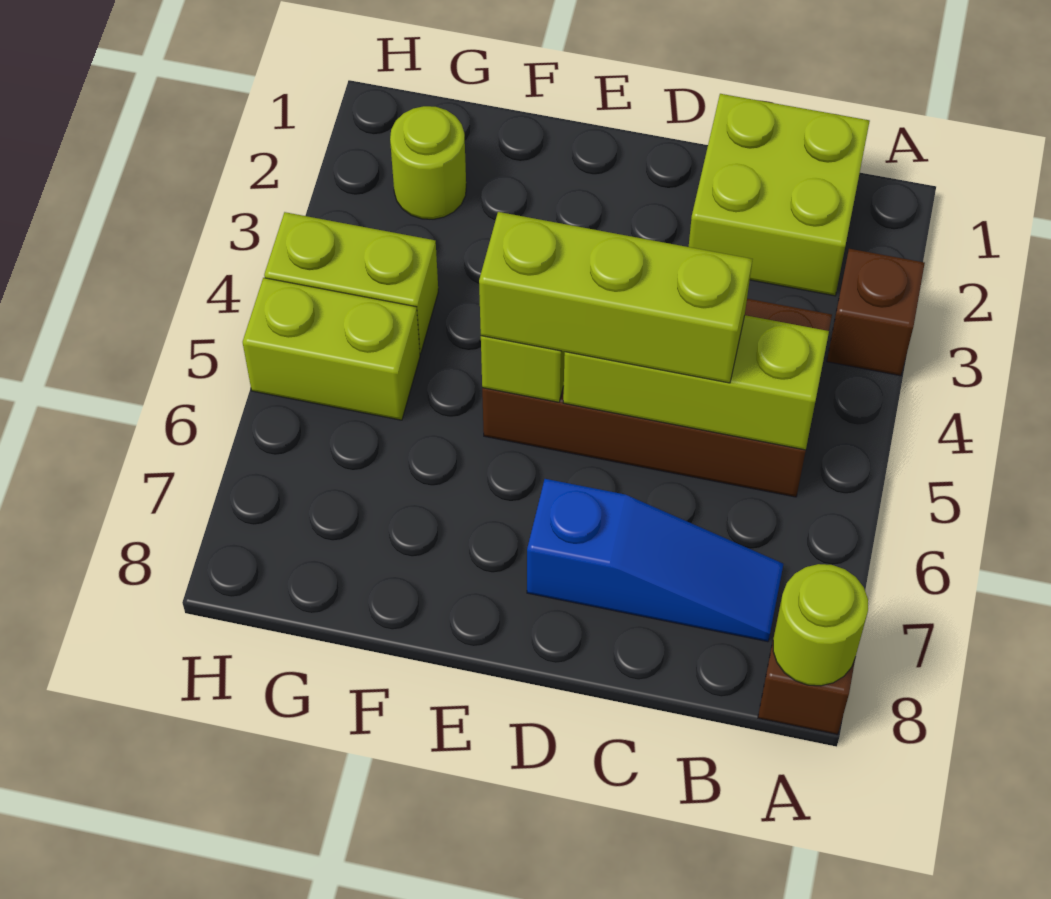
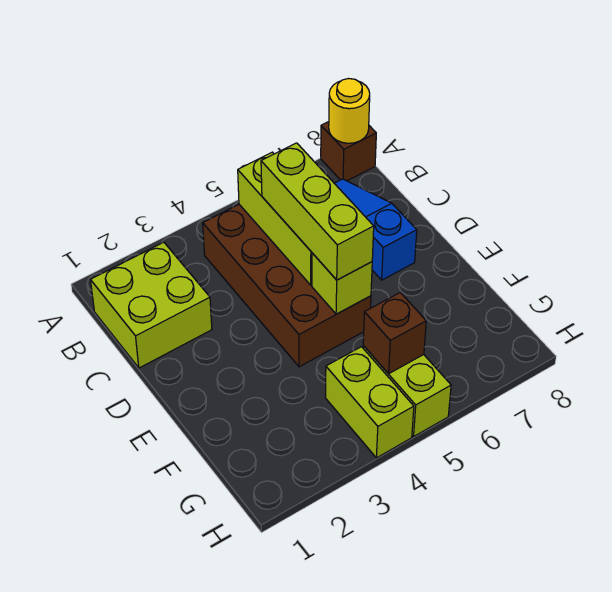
brown 1x1 brick [827,249,925,376] -> brown 1x1 brick moved to [363,293,426,374]
lime 1x1 round brick [773,564,868,686] -> yellow 1x1 round brick [329,79,370,143]
lime 1x1 round brick [390,106,466,219] -> none

